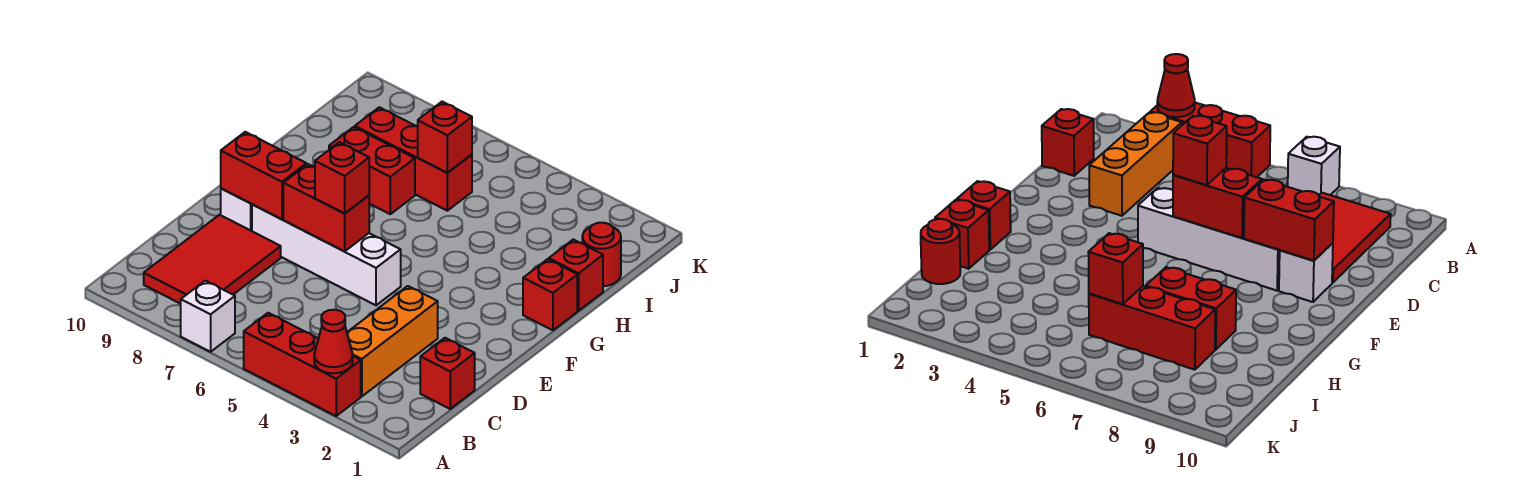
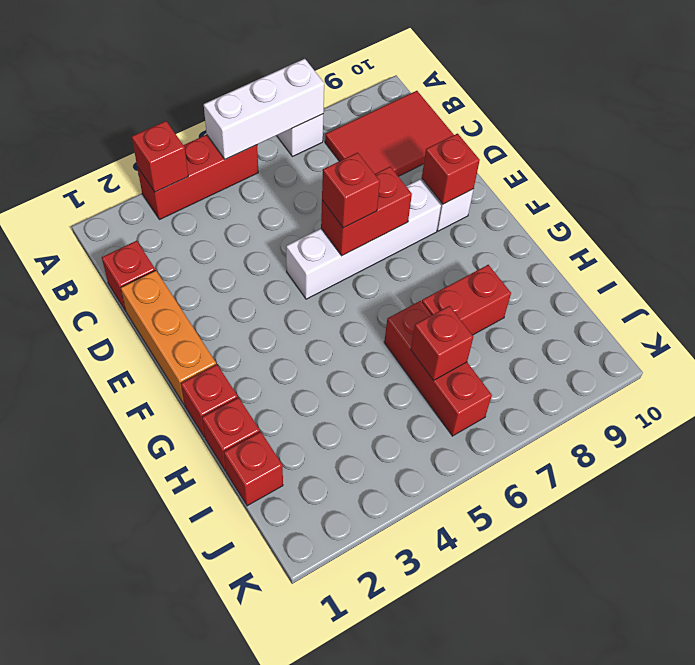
red 1x1 cone [314,310,353,373] -> red 1x1 brick [132,121,188,192]
none -> white 1x3 brick [204,59,324,159]
orange 1x3 brick [347,286,438,397] -> orange 1x3 brick moved to [121,270,216,404]
red 2x3 tile [144,215,281,304] -> red 2x3 tile turned to [325,91,454,176]
red 1x2 brick [221,132,306,219] -> red 1x1 brick [422,134,480,204]
red 1x1 round brick [582,223,621,286] -> red 1x1 brick [224,432,283,506]
red 1x3 brick [355,107,472,211] -> red 1x3 brick turned to [384,301,492,436]

